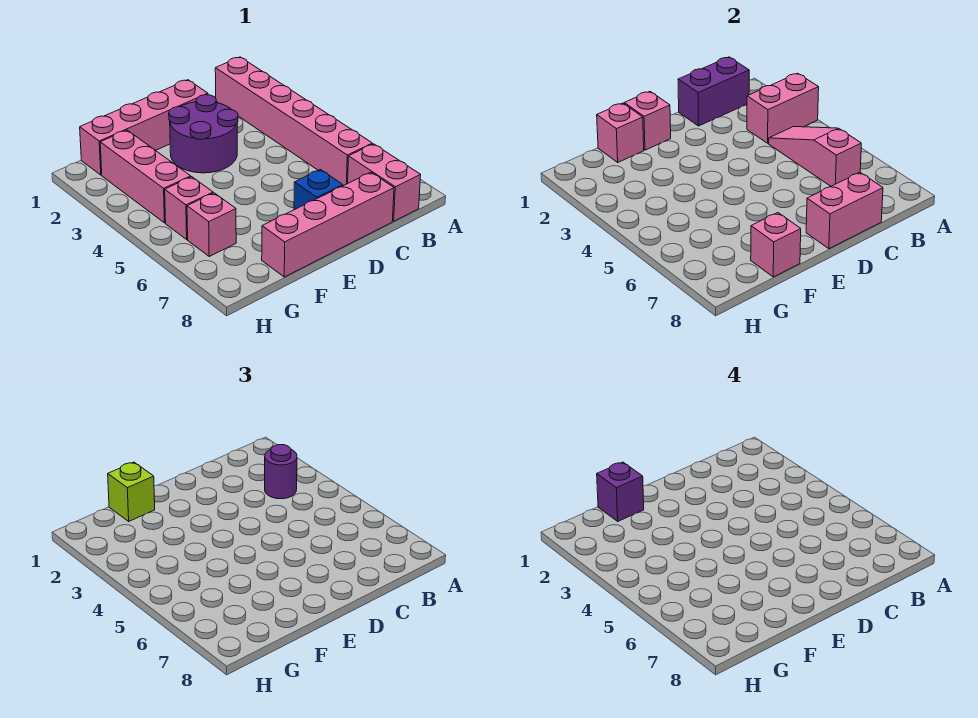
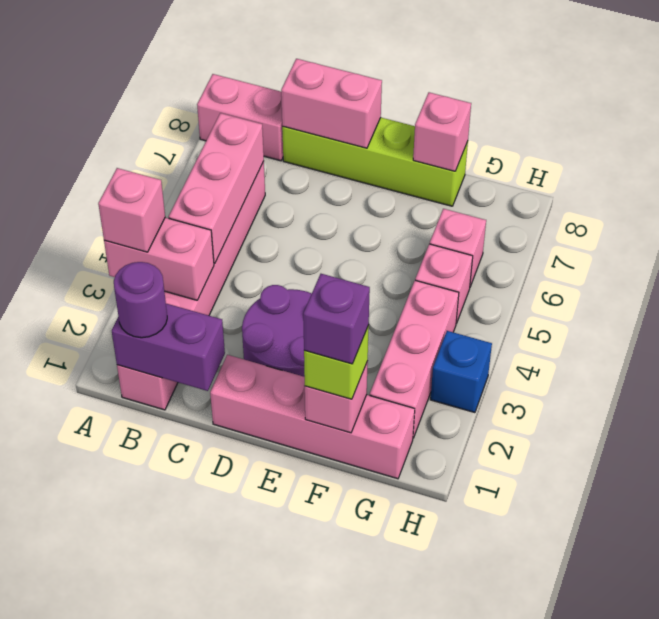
purple 1x1 round brick [265,445,297,499] -> purple 1x1 round brick moved to [114,262,167,338]
pink 1x3 slope [769,127,861,186] -> pink 1x3 brick [168,113,264,264]
pink 1x2 brick [348,144,421,221] -> pink 1x2 brick turned to [197,74,283,161]
pink 1x4 brick [262,173,394,277] -> lime 1x4 brick [282,118,468,206]
blue 1x1 brick [294,170,343,210] -> blue 1x1 brick moved to [430,331,492,413]
pink 1x1 brick [624,92,671,150] -> pink 1x1 brick moved to [98,168,165,252]

